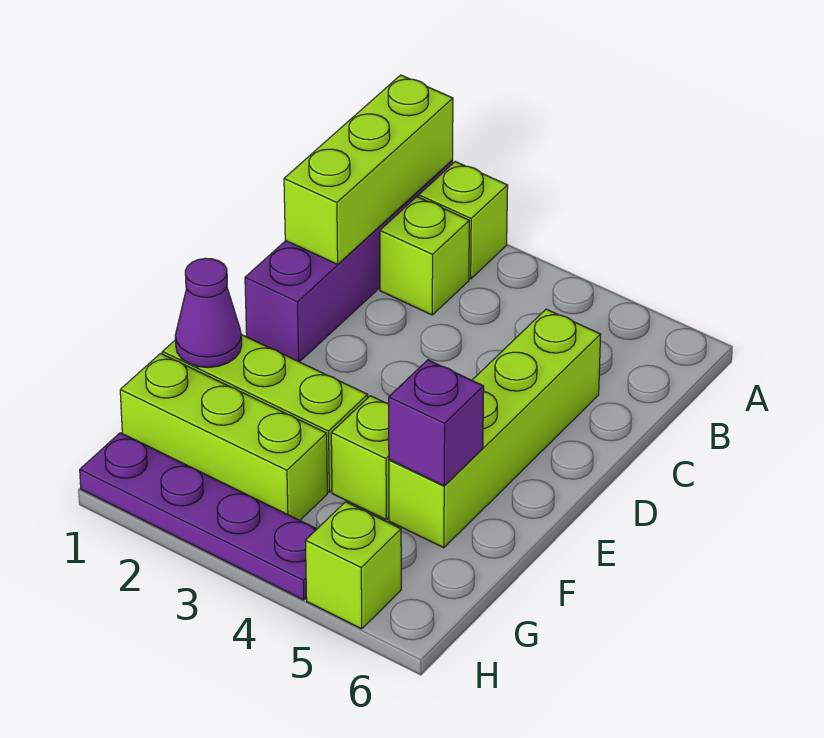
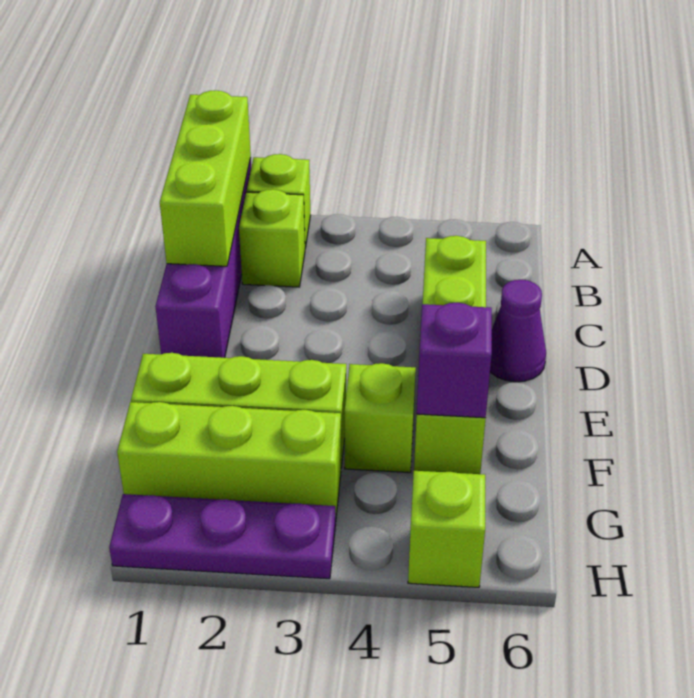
purple 1x1 cone [175,258,242,368] -> purple 1x1 cone moved to [490,280,546,382]
purple 1x4 plate [80,433,317,600] -> purple 1x3 plate [109,494,336,579]

